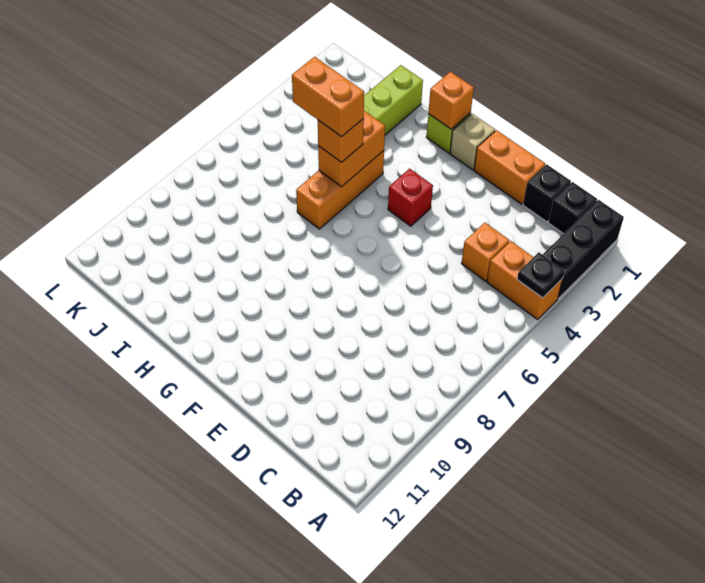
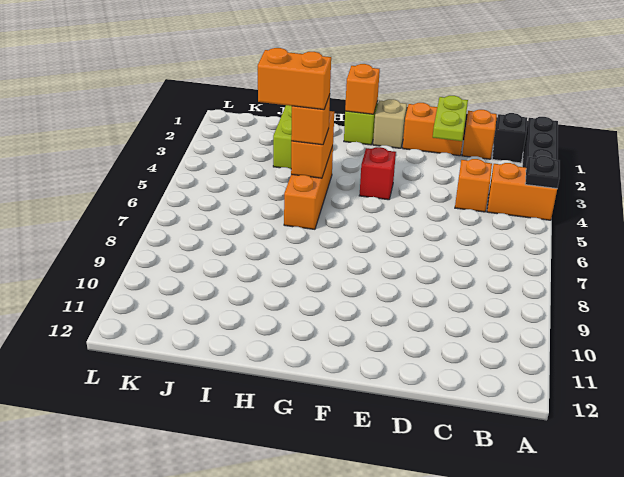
black 1x1 brick [523,164,571,222] -> orange 1x1 brick [462,110,497,159]
none -> lime 1x2 plate [433,96,468,141]

